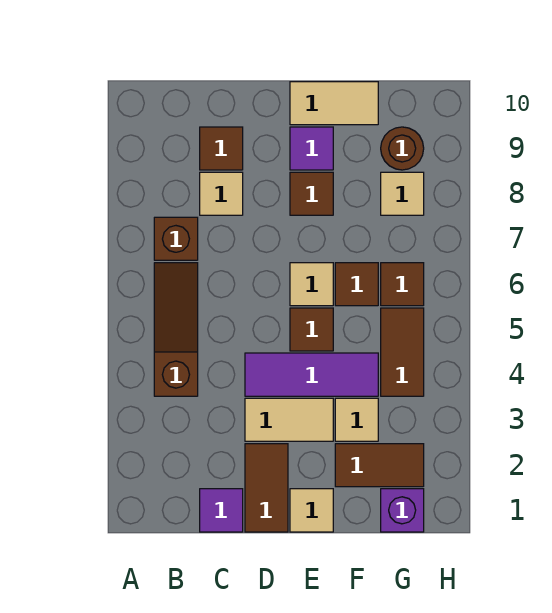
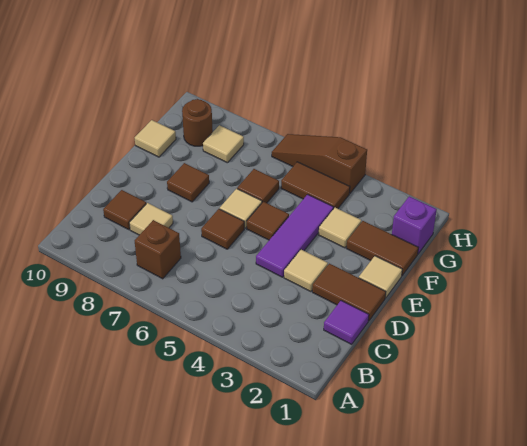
brown 1x3 slope [154,263,198,396] -> brown 1x3 slope moved to [272,134,367,193]
tan 1x2 tile [245,398,333,441] -> tan 1x1 tile [284,250,328,292]
purple 1x1 tile [290,127,333,170] -> none
tan 1x2 tile [290,82,378,125] -> tan 1x1 tile [135,120,176,157]
brown 1x2 tile [335,444,424,487] -> brown 1x2 tile turned to [346,221,418,276]
brown 1x1 tile [381,263,424,306] -> brown 1x1 tile moved to [201,209,244,249]

